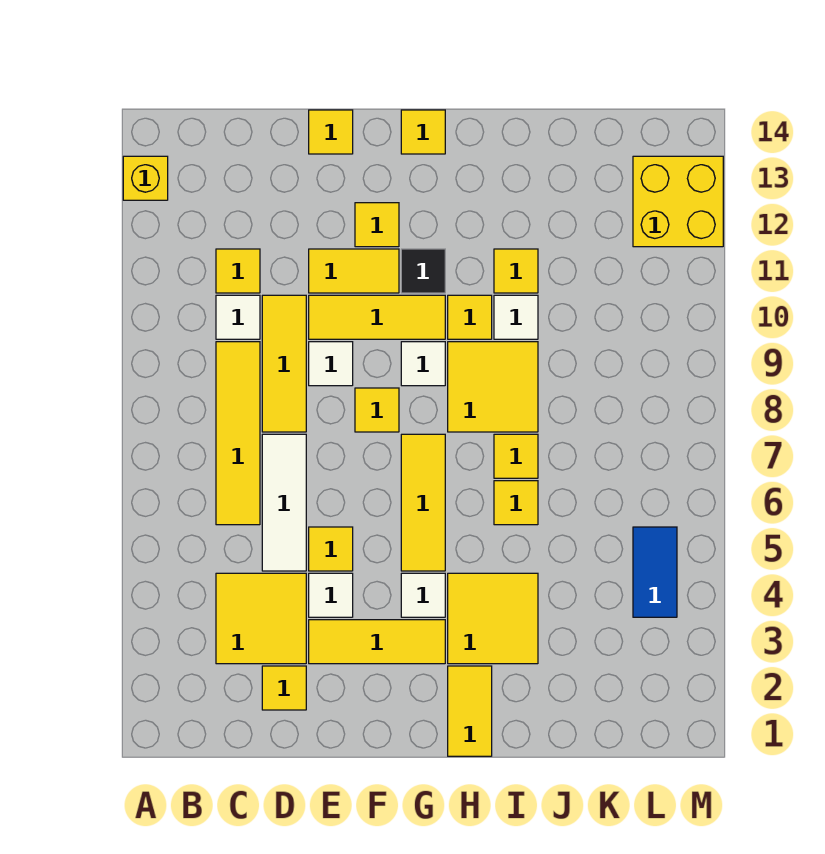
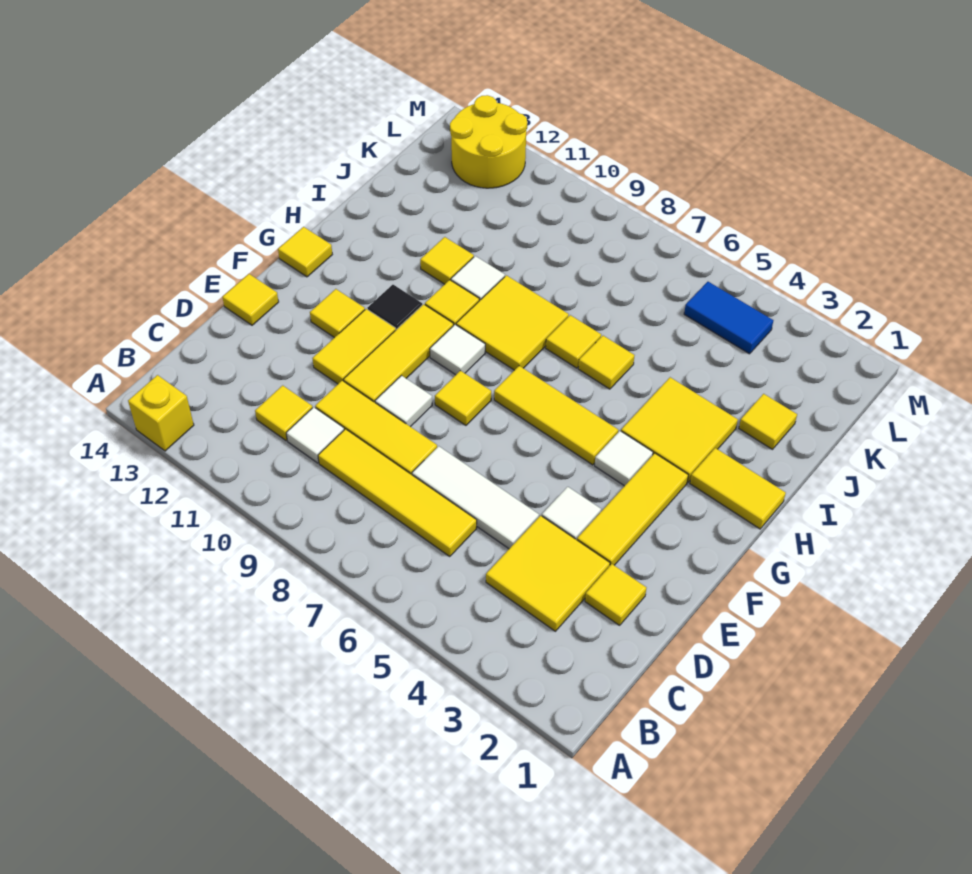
yellow 1x1 tile [309,527,353,571] -> yellow 1x1 tile moved to [739,394,797,449]
yellow 2x2 brick [633,156,723,247] -> yellow 2x2 round brick [450,95,527,188]

